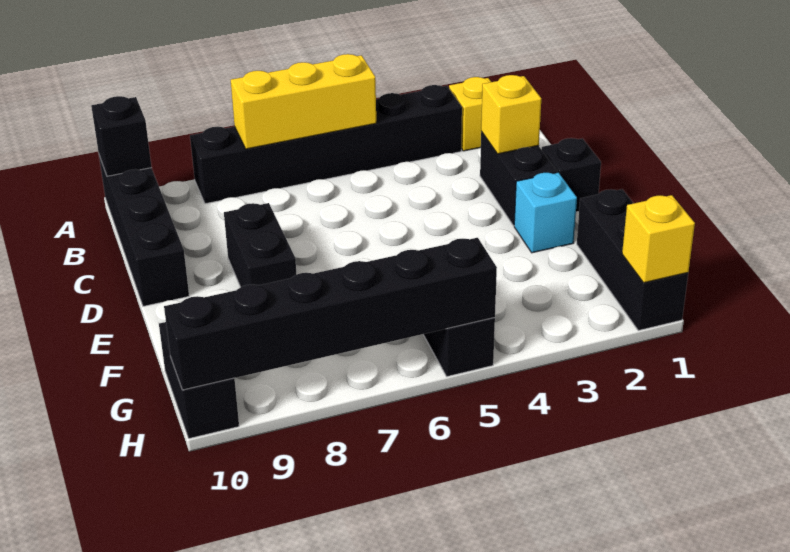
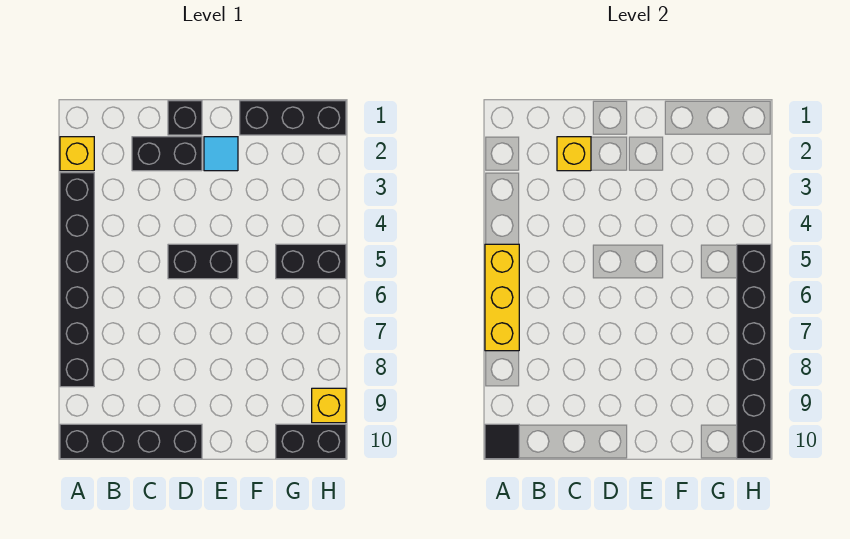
black 1x1 brick [91,96,152,176] -> black 1x1 tile [485,424,519,459]
black 1x2 brick [224,203,296,287] -> black 1x2 brick moved to [168,244,238,279]
cyan 1x1 brick [514,173,577,253] -> cyan 1x1 tile [204,137,238,171]
yellow 1x1 brick [622,195,695,283] -> yellow 1x1 brick moved to [312,388,346,423]

